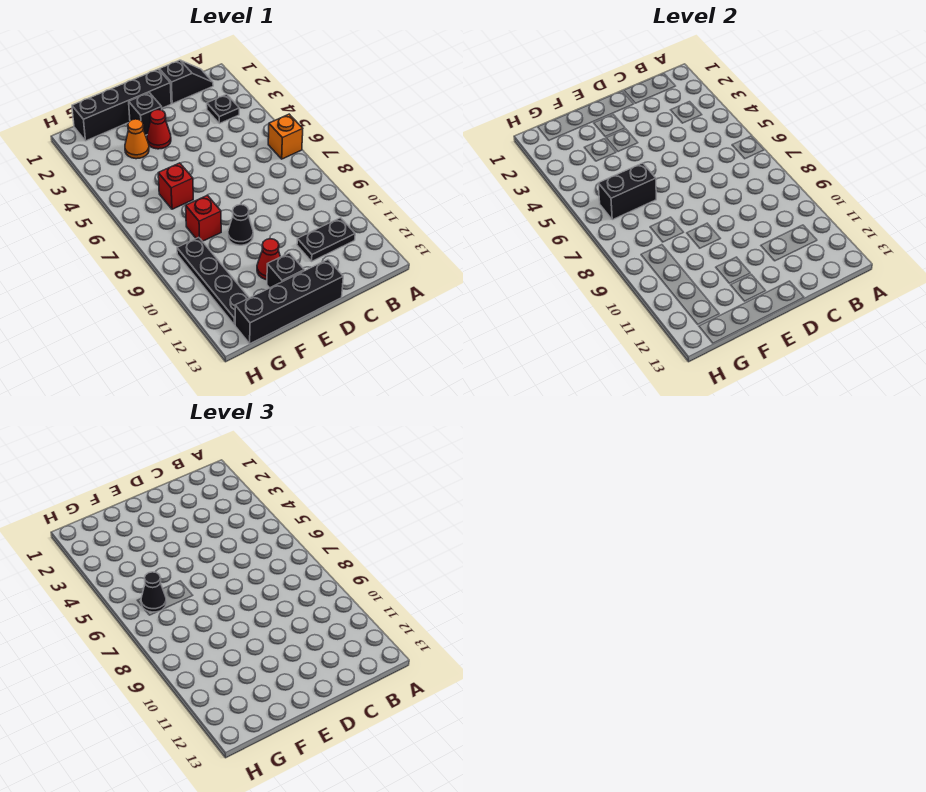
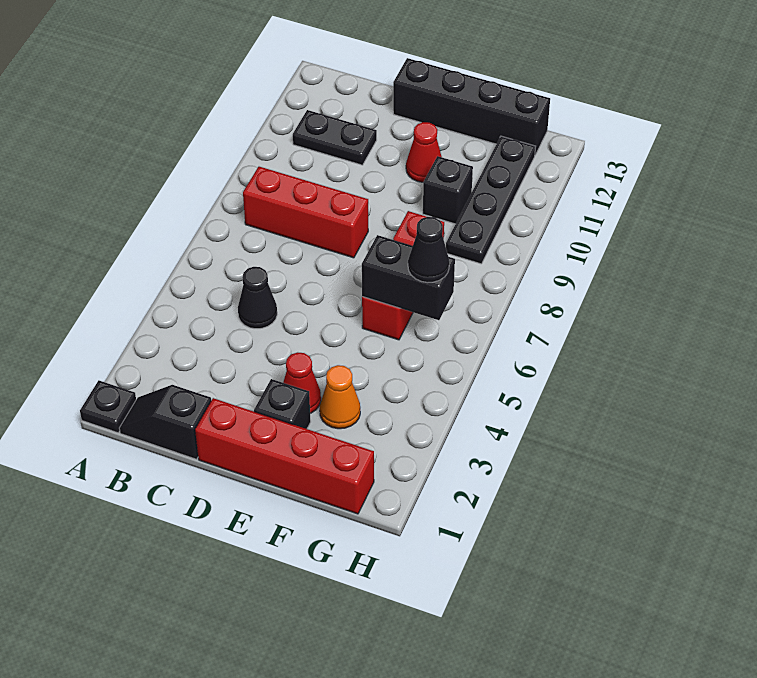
orange 1x1 brick [268,114,303,159] -> none
black 1x1 plate [207,94,239,124] -> black 1x1 plate moved to [80,380,136,433]
none -> red 1x3 brick [243,167,368,258]
black 1x4 brick [72,69,171,141] -> red 1x4 brick [195,398,374,514]
black 1x1 cone [228,205,253,245] -> black 1x1 cone moved to [238,267,277,329]
black 1x1 brick [267,253,304,288] -> black 1x1 brick moved to [423,156,473,224]

